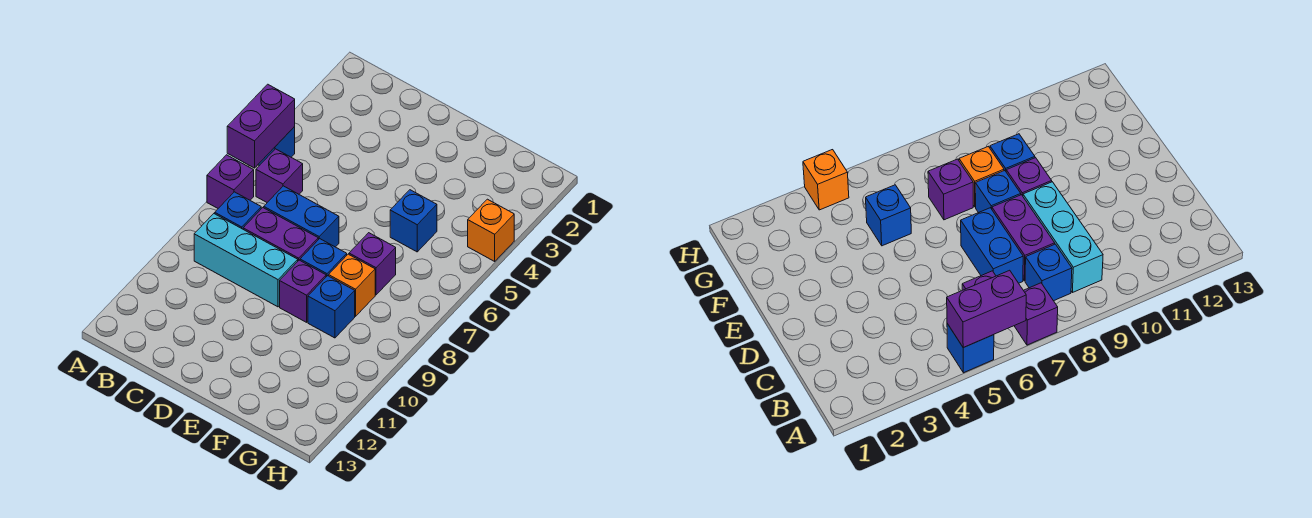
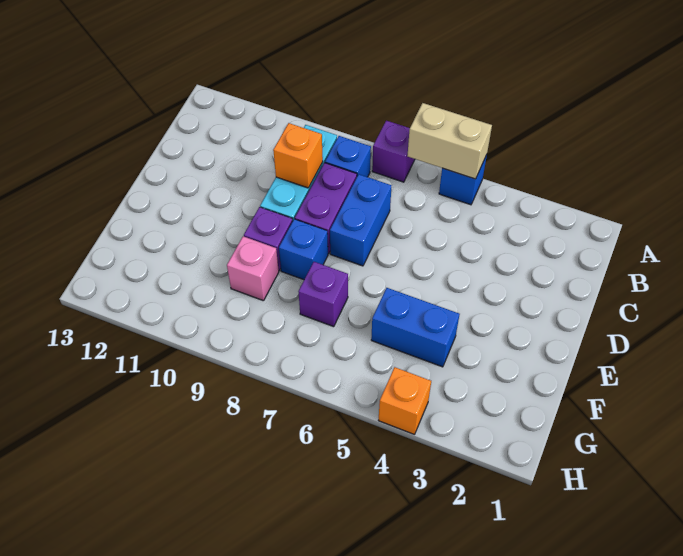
purple 1x2 brick [227,84,295,168] -> tan 1x2 brick [408,103,492,179]
purple 1x1 brick [256,149,303,202] -> none
blue 1x1 brick [390,190,437,252] -> blue 1x2 brick [371,288,460,367]
orange 1x1 brick [329,254,375,316] -> orange 1x1 brick moved to [273,123,323,188]
blue 1x1 brick [308,276,355,338] -> pink 1x1 brick [227,236,279,301]

